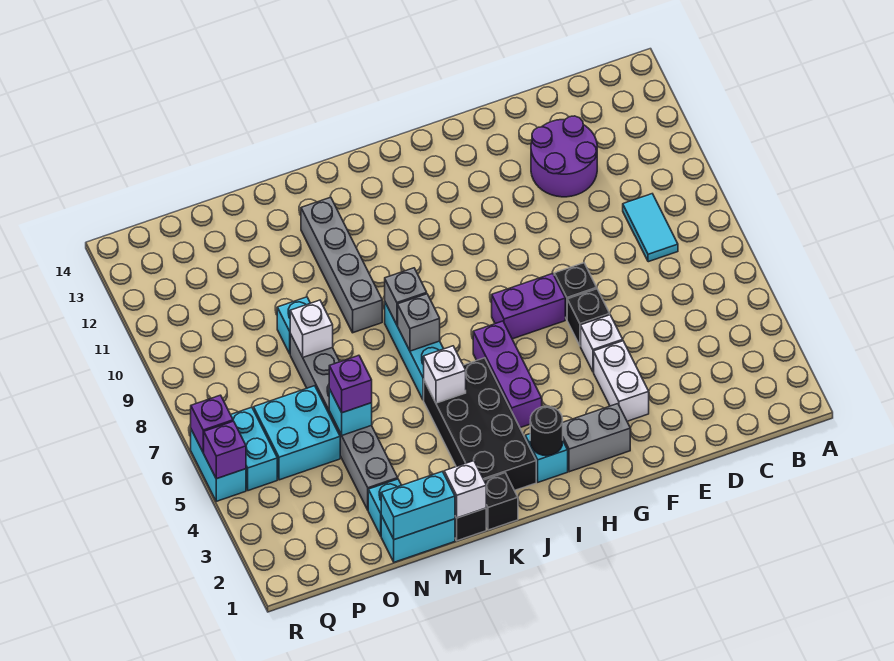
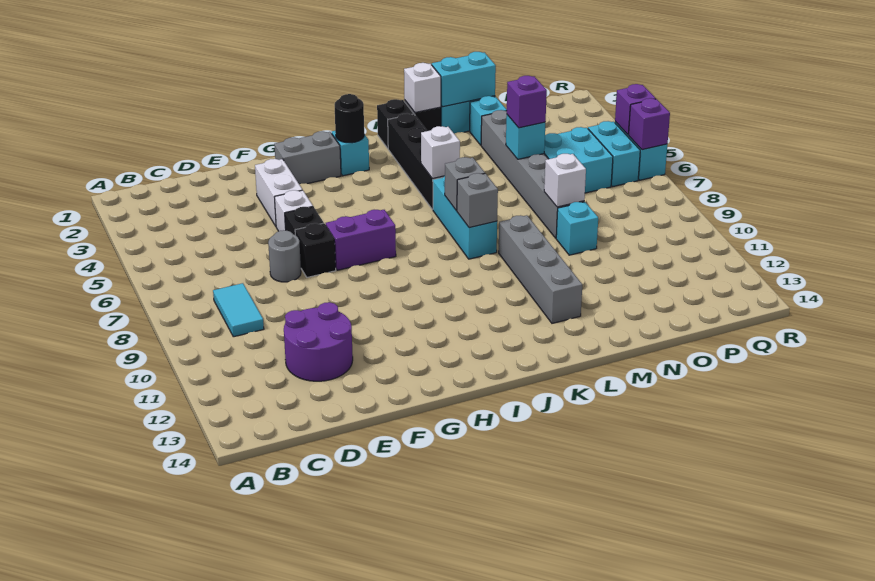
none -> grey 1x1 round brick [268,230,301,282]
purple 1x3 brick [473,321,542,428] -> none
black 2x4 brick [424,358,536,490] -> black 1x4 brick [388,113,444,210]

